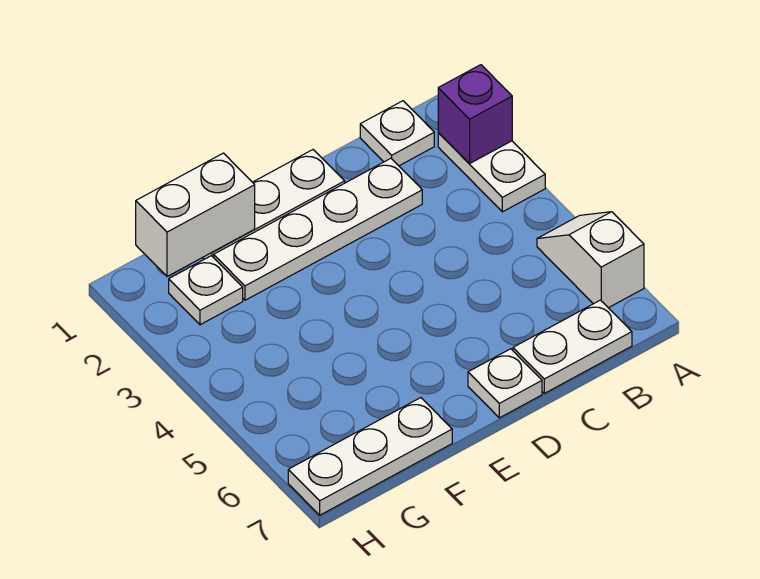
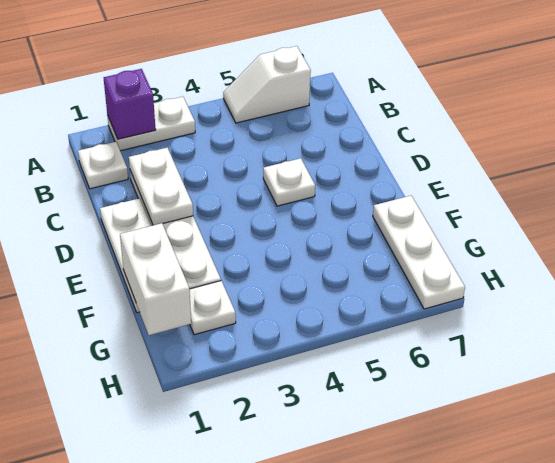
white 1x2 plate [513,300,632,393] -> white 1x2 plate moved to [129,148,193,225]
white 1x1 plate [468,349,542,418] -> white 1x1 plate moved to [263,158,315,206]

